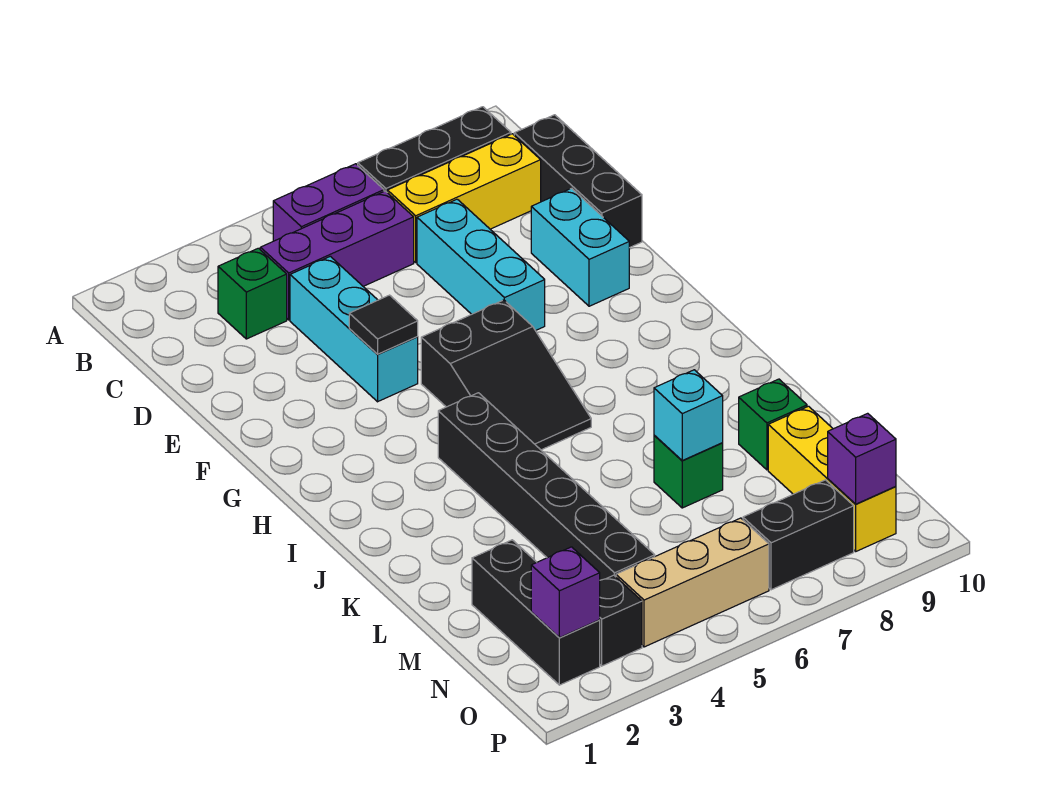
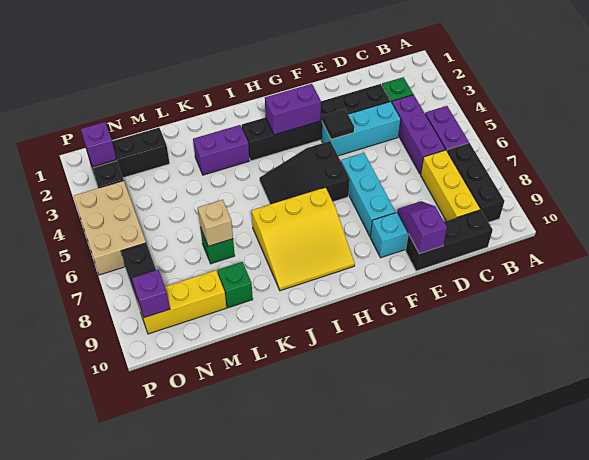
cyan 1x3 brick [417,199,545,331] -> cyan 1x3 brick turned to [341,153,395,236]
none -> purple 1x2 slope [397,201,447,254]
none -> purple 1x2 brick [265,84,321,135]
none -> yellow 3x3 slope [252,187,355,291]
black 1x6 brick [438,393,655,580] -> black 1x6 brick moved to [242,84,390,161]
none -> purple 1x2 brick [193,125,249,175]
cyan 1x1 brick [654,370,723,460] -> tan 1x1 brick [198,200,233,246]
tan 1x3 brick [616,518,769,647] -> tan 2x3 brick [74,181,146,275]

